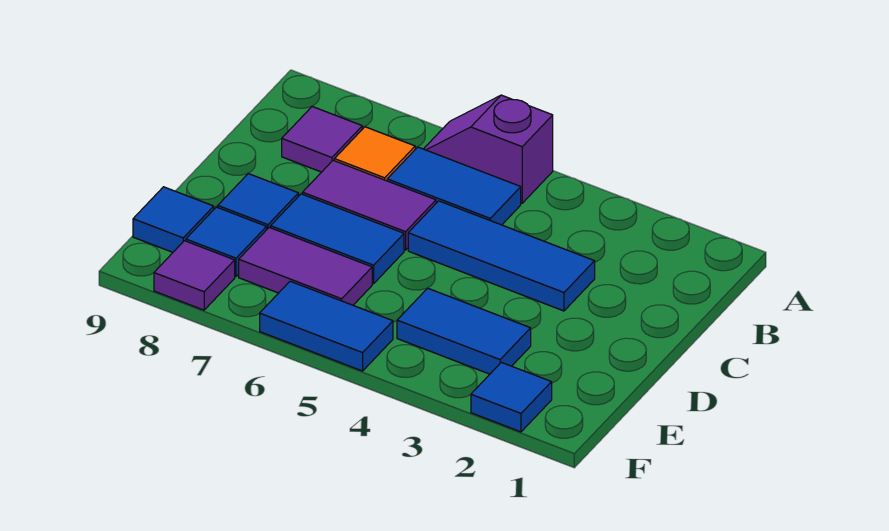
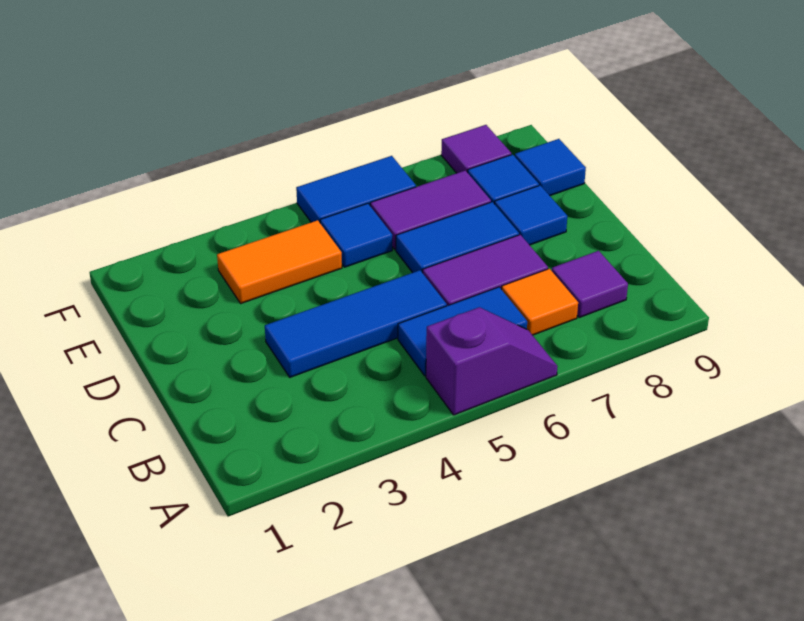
blue 1x2 tile [397,288,531,374] -> orange 1x2 tile [217,220,342,304]
blue 1x1 tile [471,362,552,432] -> blue 1x1 tile moved to [320,203,392,267]

